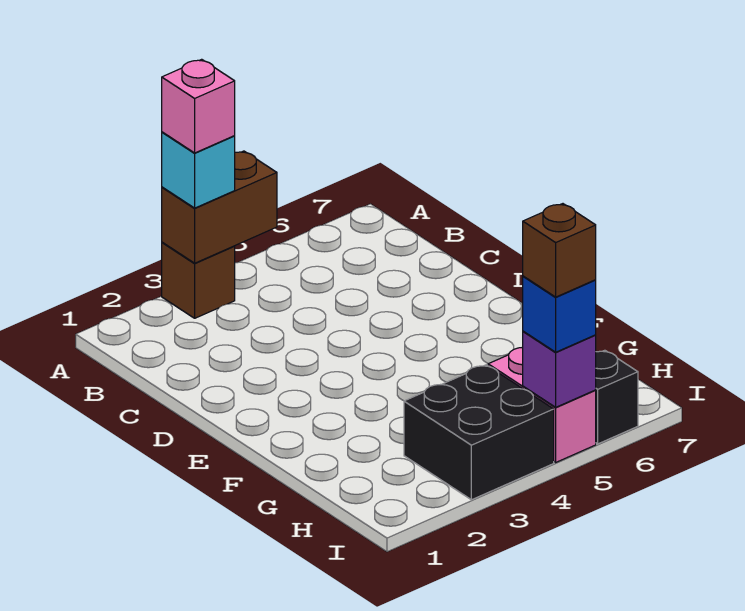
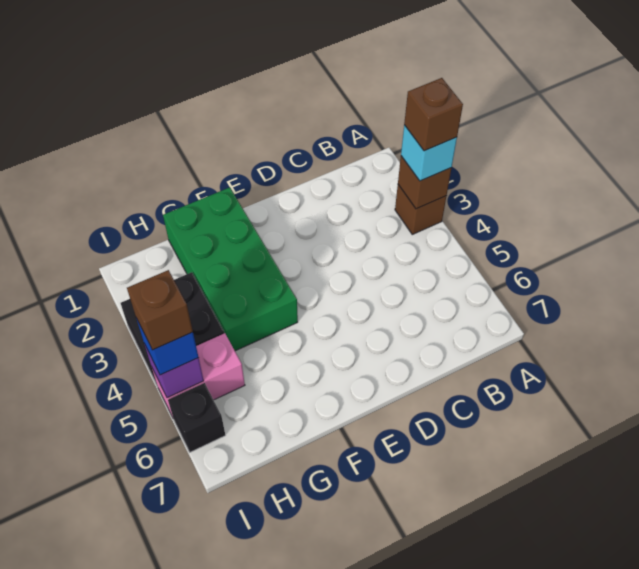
brown 1x2 brick [162,151,277,263] -> brown 1x1 brick [398,156,451,209]
pink 1x1 brick [162,59,235,153] -> brown 1x1 brick [404,78,463,151]
none -> green 2x4 brick [163,187,298,351]

